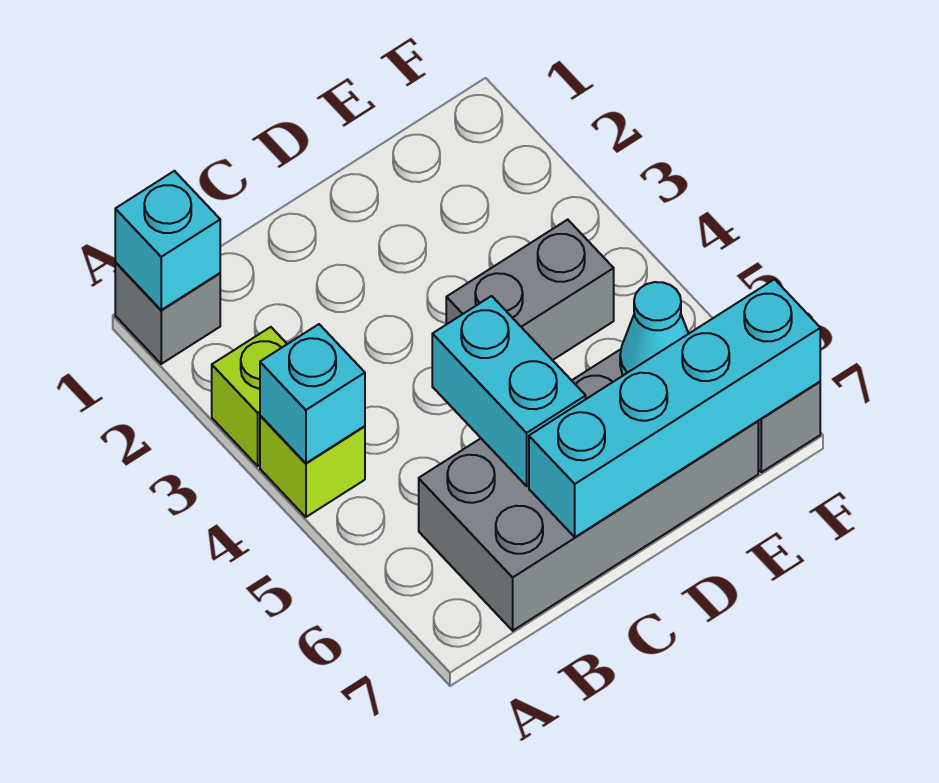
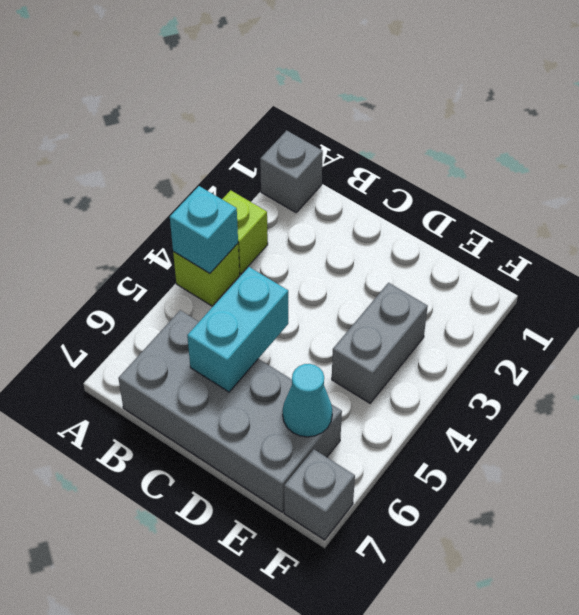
cyan 1x1 brick [115,171,220,310] -> none
cyan 1x4 brick [529,279,820,537] -> none
grey 1x2 brick [446,220,614,360] -> grey 1x2 brick turned to [332,283,428,403]

